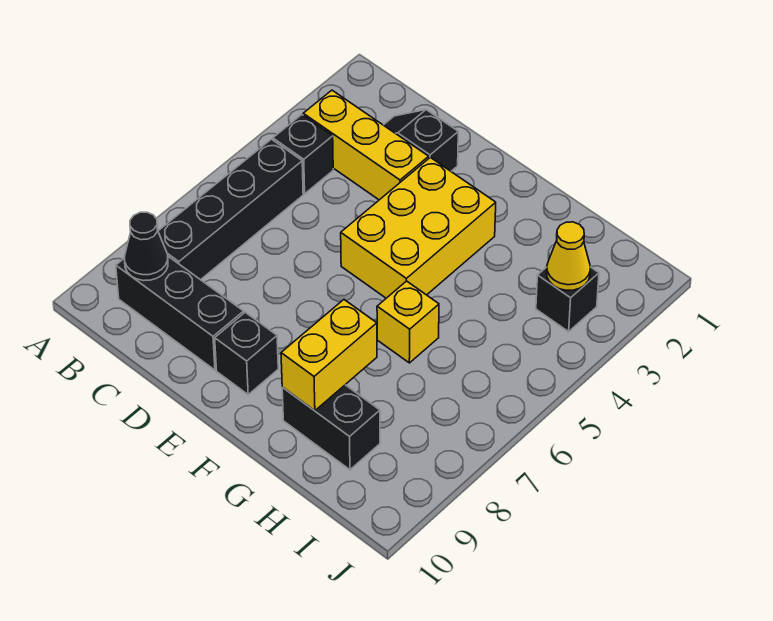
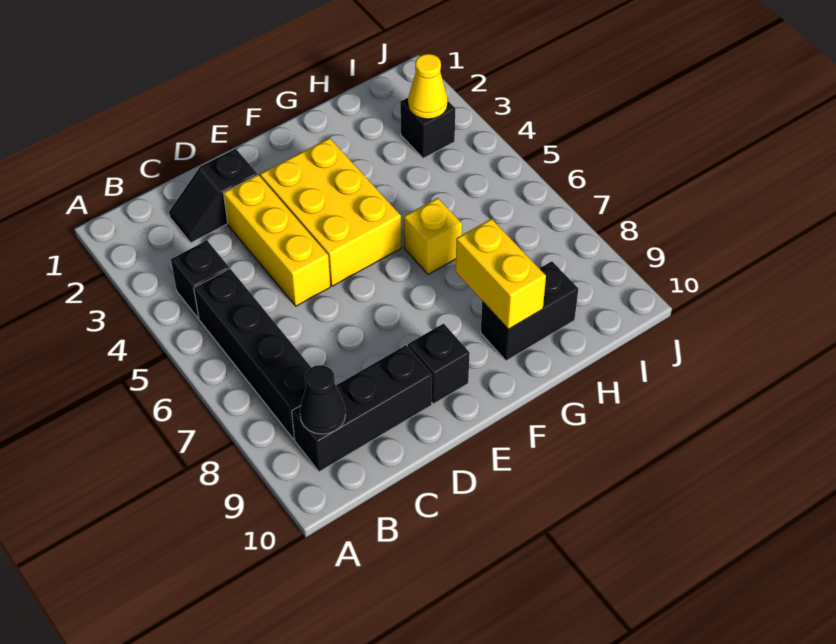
yellow 1x3 brick [303,90,429,200] -> yellow 1x3 brick turned to [224,175,330,306]

